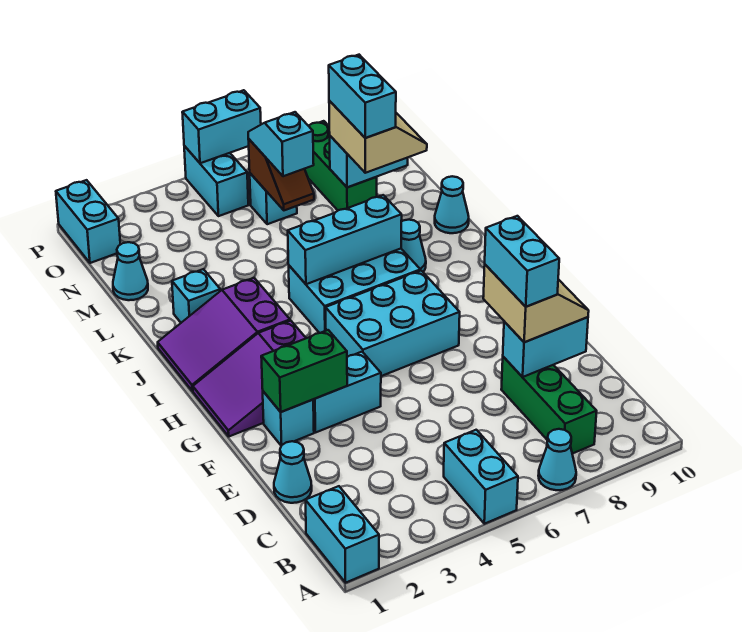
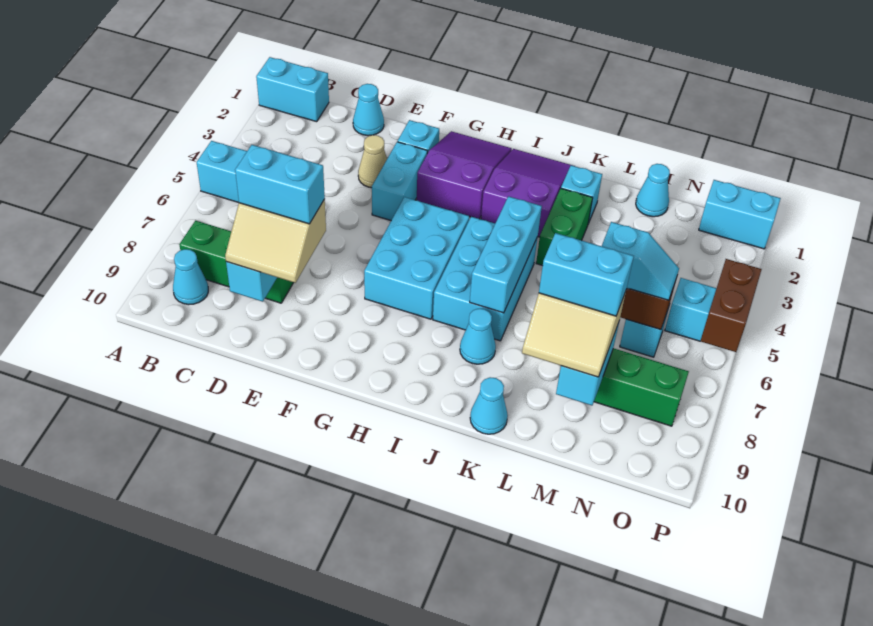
cyan 1x1 cone [538,429,576,490] -> cyan 1x1 cone moved to [173,249,208,305]
none -> tan 1x1 cone [358,135,387,188]
green 1x2 brick [261,330,347,412] -> green 1x2 brick moved to [536,188,593,266]
cyan 1x2 brick [182,90,261,163] -> brown 1x2 brick [700,259,762,352]

